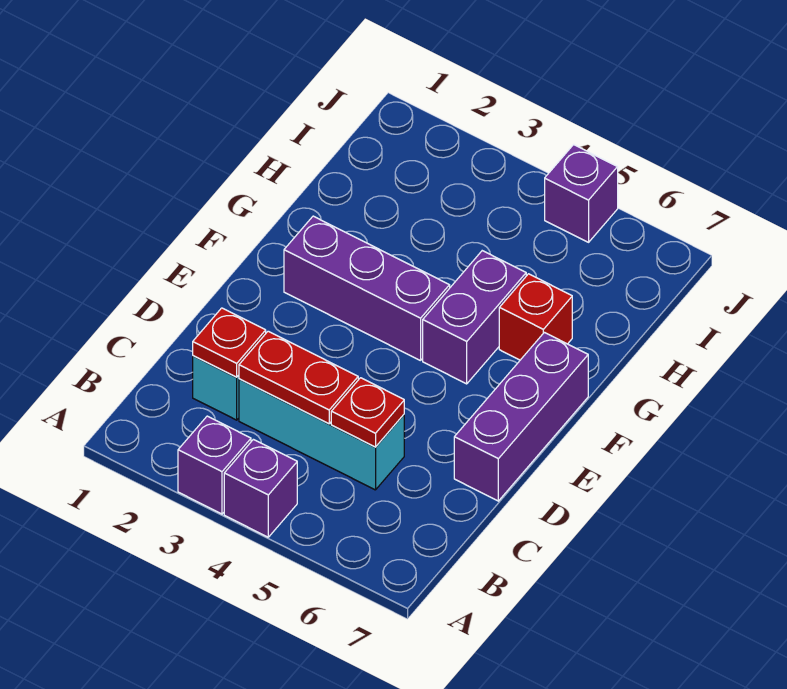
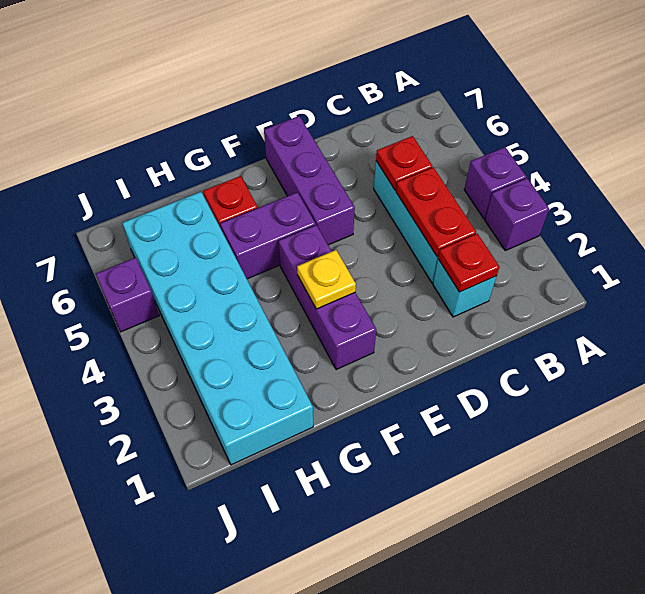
purple 1x3 brick [454,332,588,501] -> purple 1x3 brick turned to [264,116,355,245]
none -> yellow 1x1 plate [297,250,356,309]
none -> cyan 2x6 brick [122,192,313,465]

